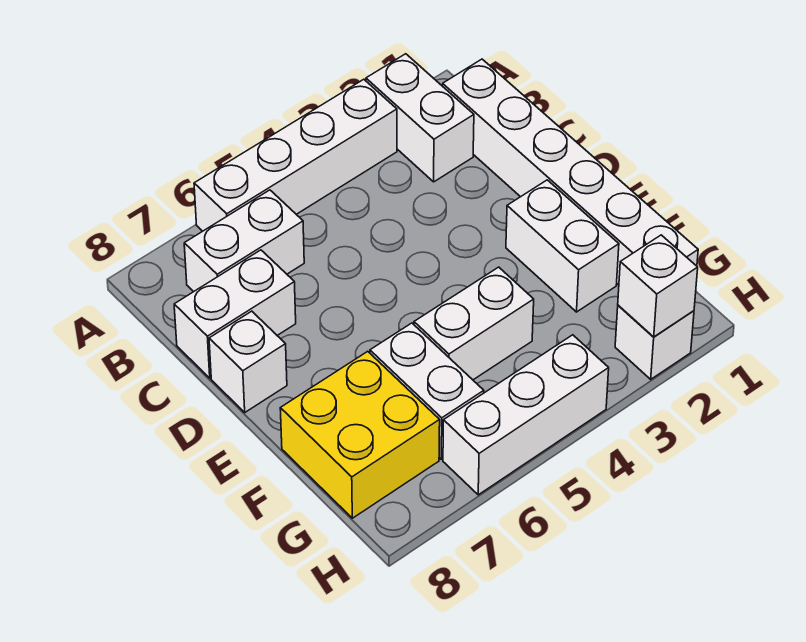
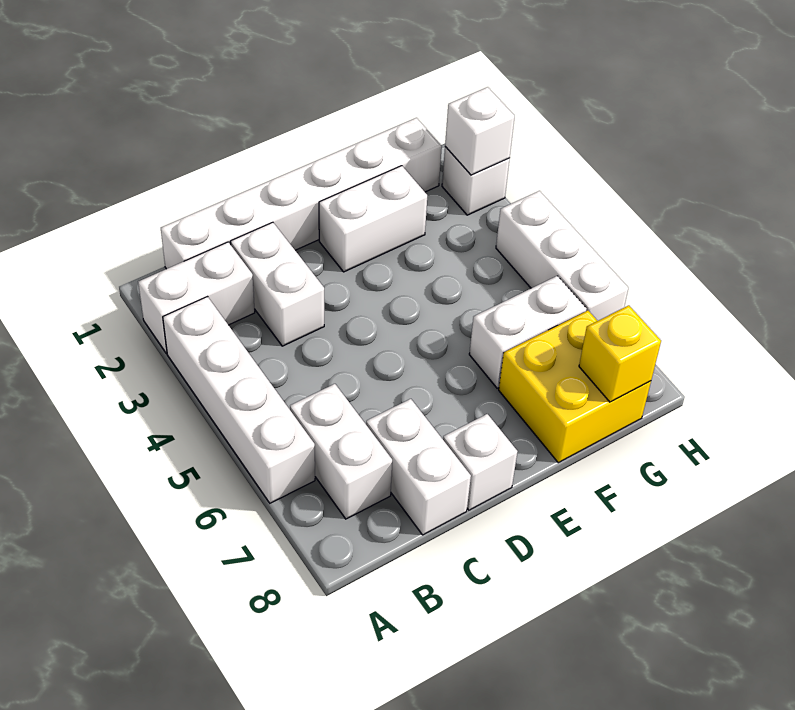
white 1x2 brick [414,267,534,380] -> white 1x2 brick moved to [230,222,324,346]
none -> yellow 1x1 brick [579,305,661,402]

